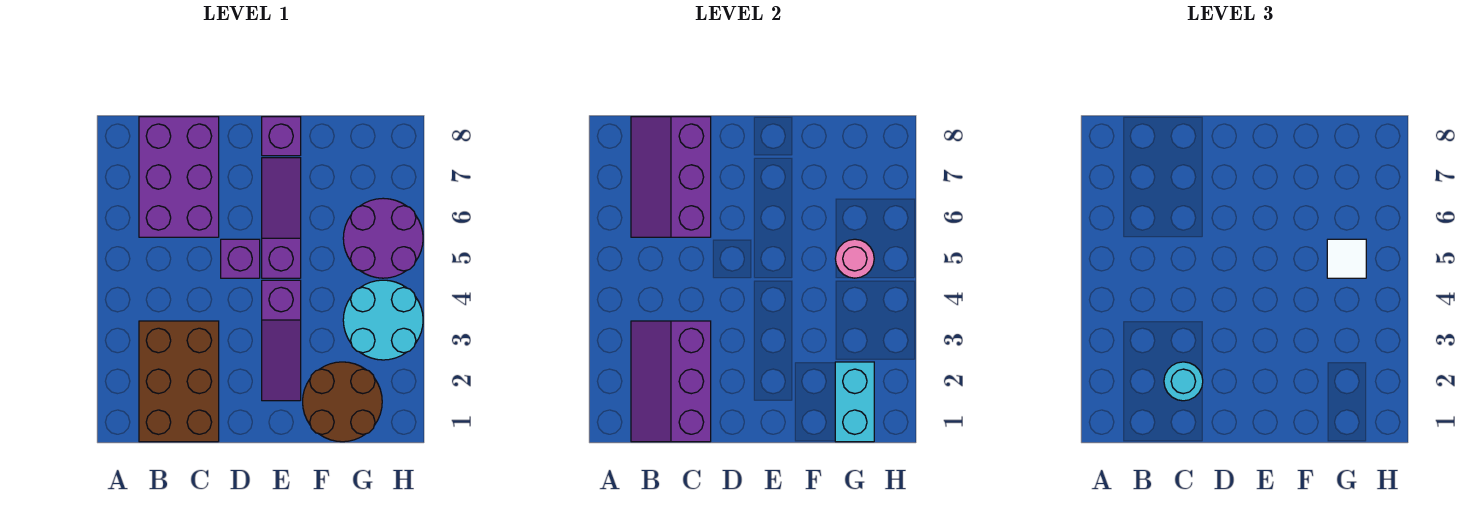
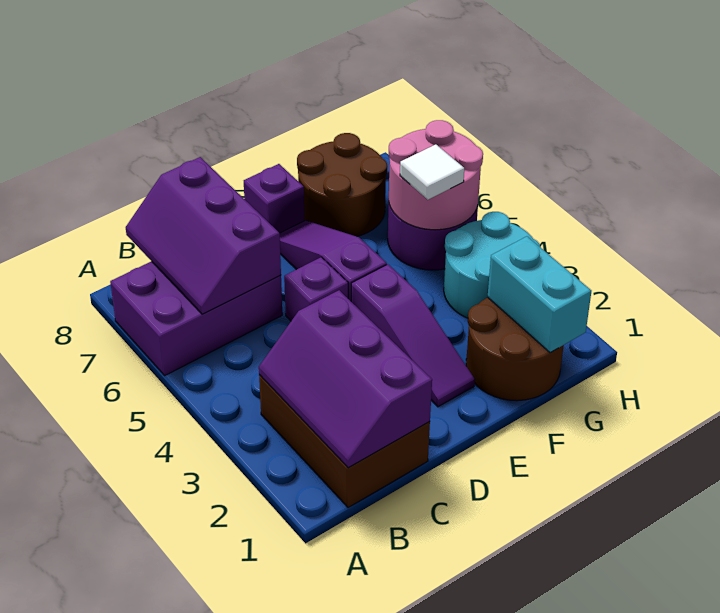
purple 2x3 brick [139,117,219,237] -> purple 2x3 brick turned to [110,261,282,375]
cyan 1x1 round brick [1164,362,1203,401] -> none
none -> brown 2x2 round brick [297,133,387,236]
pink 1x1 round brick [835,239,874,278] -> pink 2x2 round brick [389,120,483,230]

